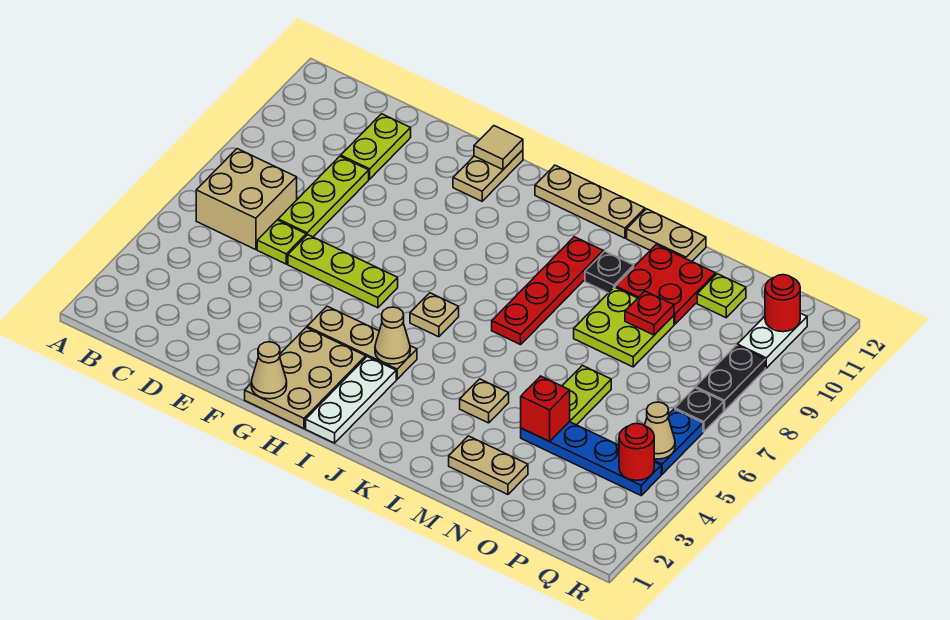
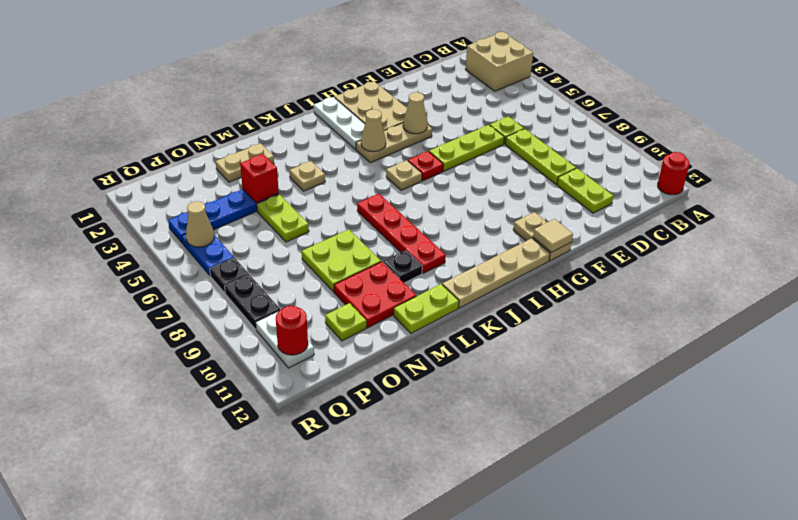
tan 2x2 brick [196,149,297,250] -> tan 2x2 brick moved to [465,32,533,91]
tan 1x1 cone [251,342,287,399] -> tan 1x1 cone moved to [403,92,428,134]
tan 1x3 plate [535,165,645,238] -> tan 1x4 plate [442,238,550,308]
tan 1x2 plate [627,209,706,261] -> lime 1x2 plate [394,284,459,333]
red 1x1 plate [625,291,674,335] -> red 1x1 plate moved to [408,151,443,181]
red 1x1 round brick [619,423,654,480] -> red 1x1 round brick moved to [658,152,689,195]

